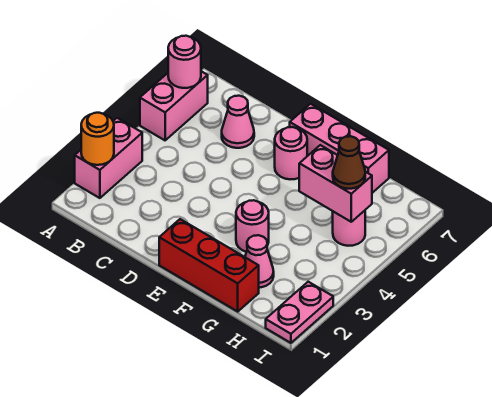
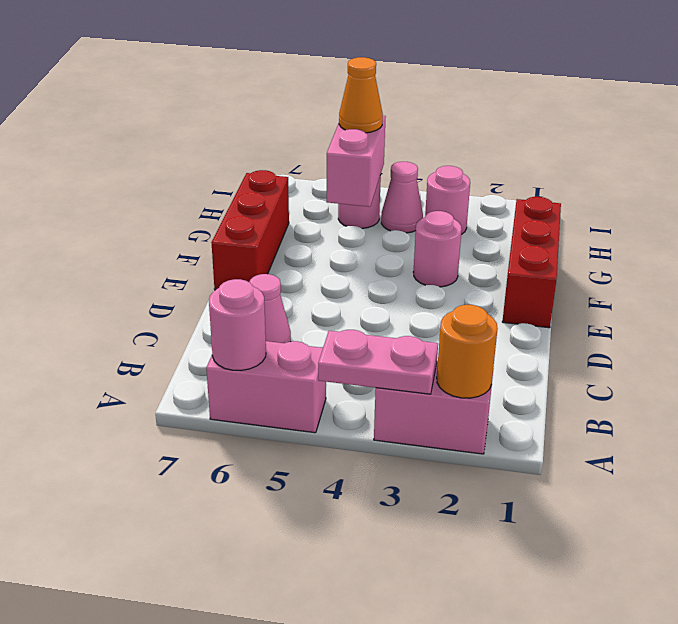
pink 1x1 round brick [275,127,307,179] -> pink 1x1 round brick moved to [425,166,470,234]
pink 1x3 brick [290,104,389,193] -> red 1x3 brick [211,170,289,290]
pink 1x1 cone [245,235,274,288] -> pink 1x1 cone moved to [381,162,423,233]
brown 1x1 cone [333,136,365,189] -> orange 1x1 cone [339,57,383,133]
pink 1x2 plate [266,282,333,343] -> pink 1x2 plate moved to [318,330,438,394]

